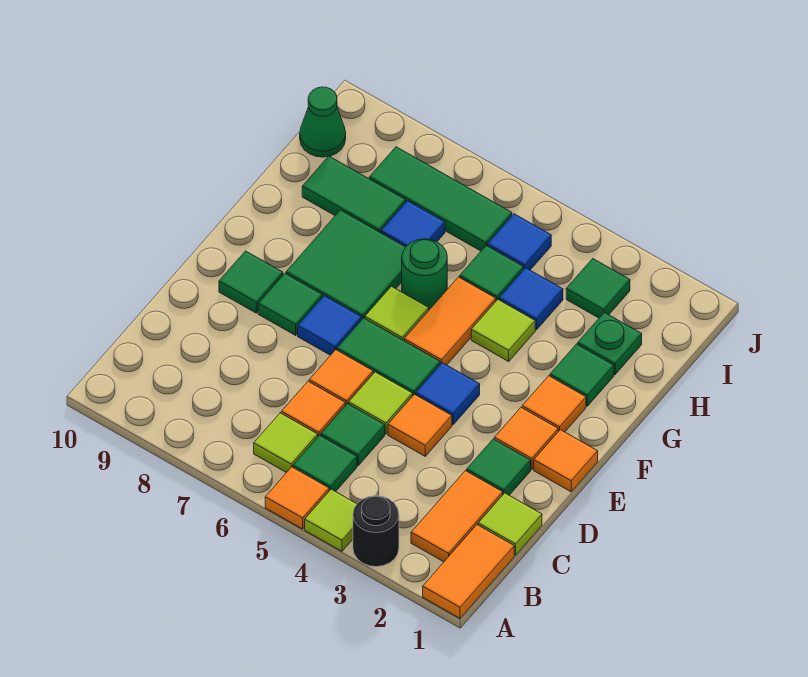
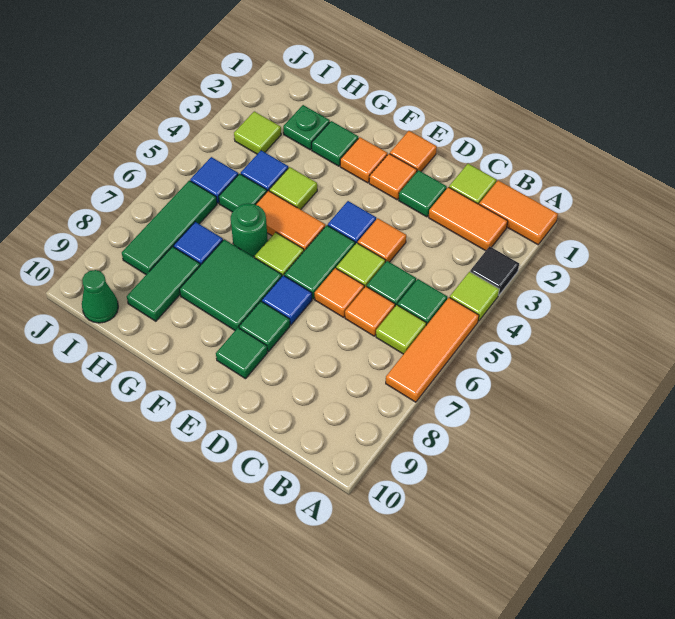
black 1x1 round brick [353,496,399,567] -> black 1x1 tile [470,246,519,295]
orange 1x1 tile [265,467,329,529] -> orange 1x3 tile [386,297,479,402]
green 1x1 tile [566,259,630,318] -> lime 1x1 tile [234,111,281,154]

